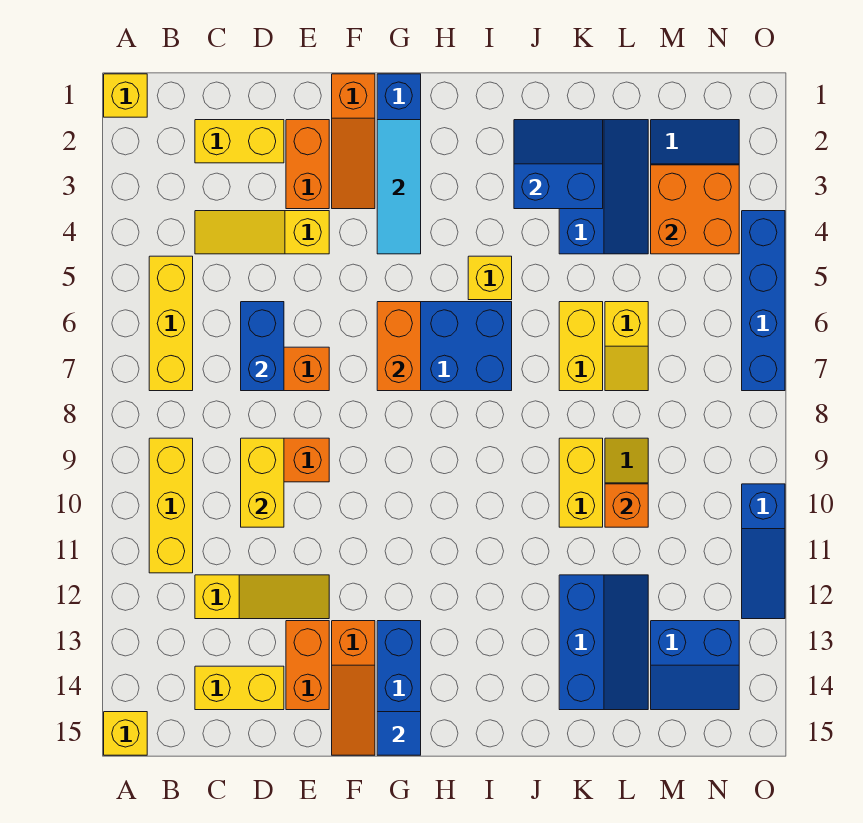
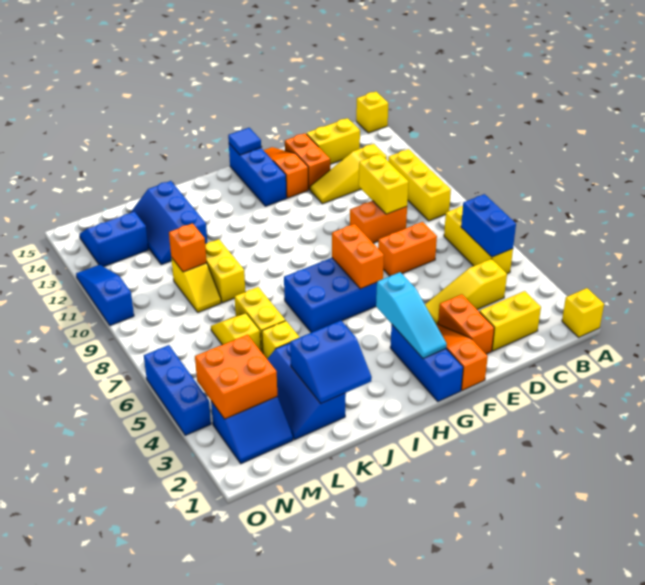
yellow 1x3 slope [195,211,329,254] -> yellow 1x3 slope turned to [425,259,507,324]
blue 1x2 brick [241,302,284,391] -> blue 1x2 brick moved to [461,194,516,257]
cyan 1x3 tile [377,120,421,254] -> cyan 1x3 slope [376,272,447,358]
yellow 1x1 brick [468,256,512,300] -> yellow 1x1 brick moved to [262,321,300,359]
blue 1x4 brick [742,211,785,391] -> blue 1x3 brick [144,345,211,435]

